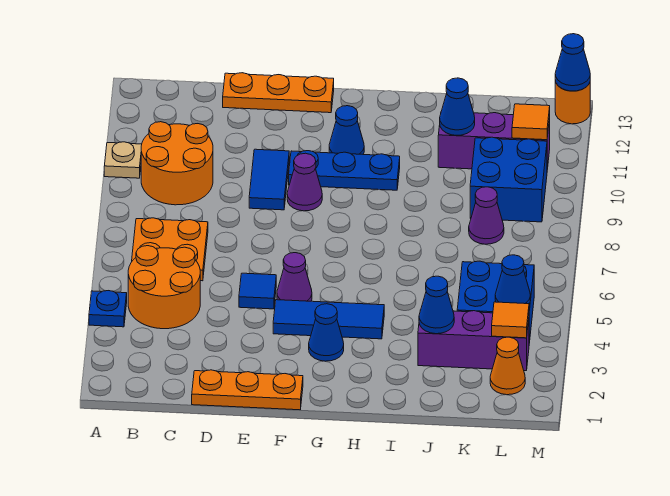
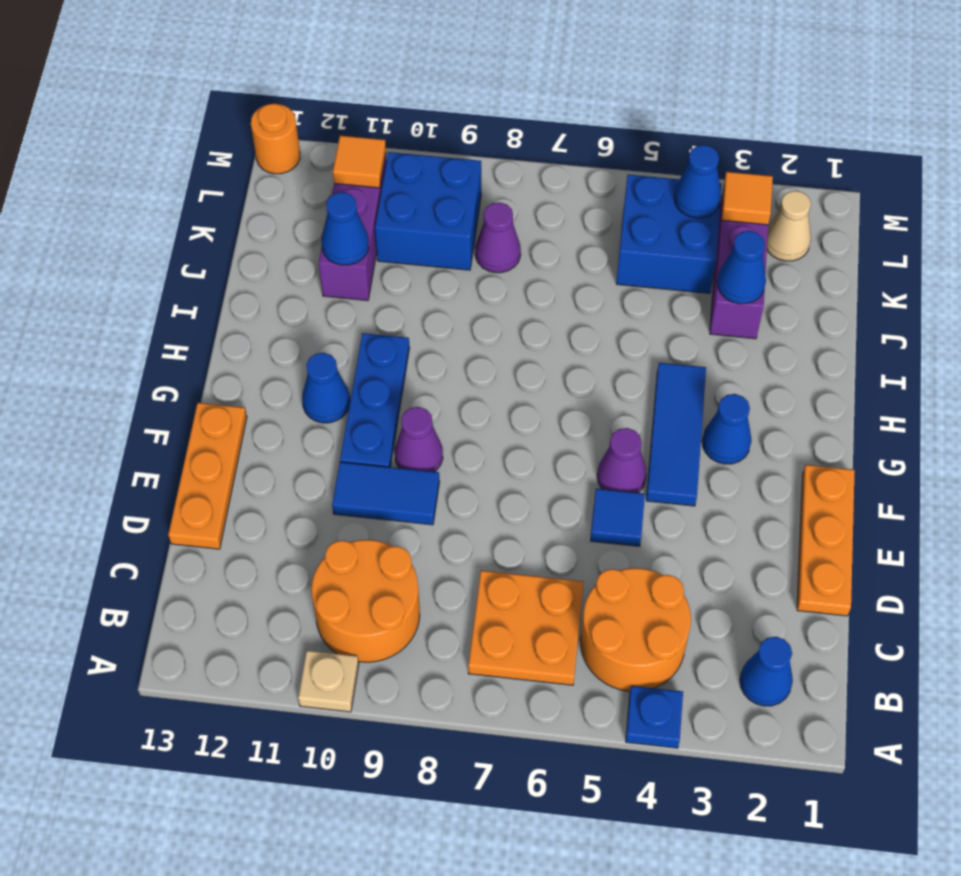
orange 1x1 cone [490,337,525,395] -> tan 1x1 cone [767,191,811,261]
blue 1x1 cone [555,34,590,91] -> blue 1x1 cone moved to [740,637,793,706]

